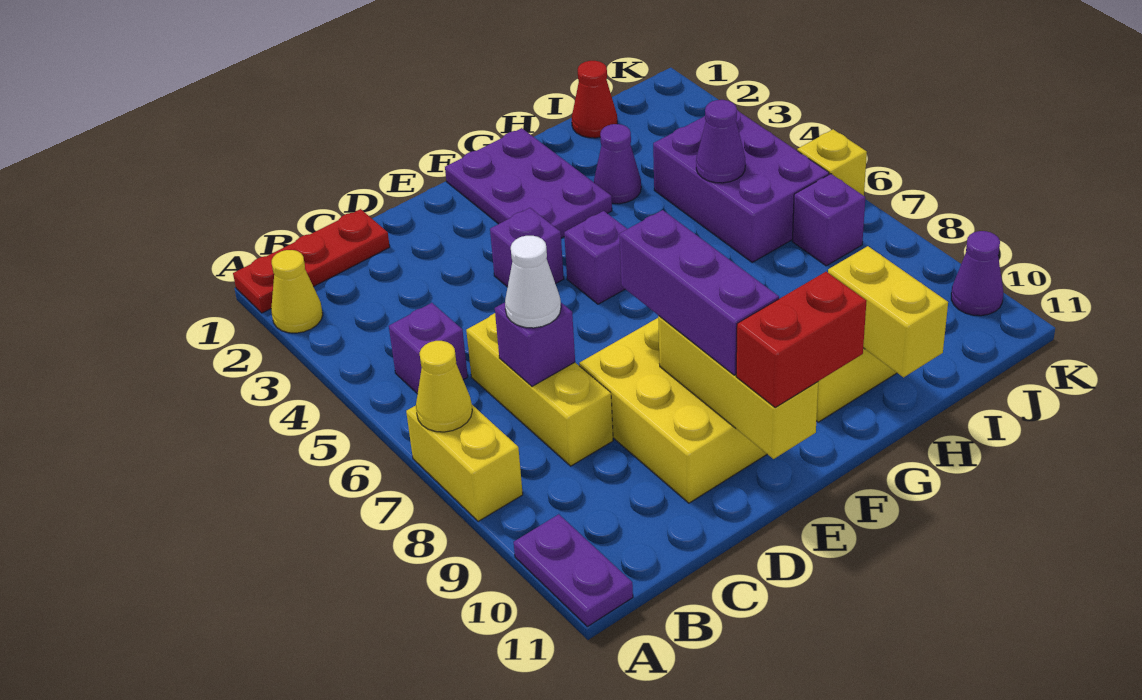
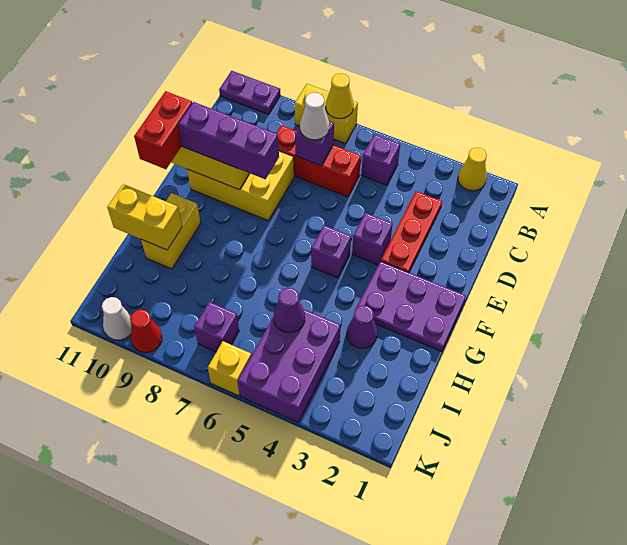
red 1x3 plate [233,209,390,313] -> red 1x3 plate moved to [381,191,442,272]
yellow 1x3 brick [466,313,613,466] -> red 1x3 brick [276,125,361,197]
red 1x1 cone [572,61,617,138] -> red 1x1 cone moved to [130,310,162,353]
purple 2x3 brick [653,110,829,262] -> purple 2x3 brick turned to [238,310,340,422]
purple 1x1 cone [951,231,1003,316] -> white 1x1 cone [102,297,132,340]

